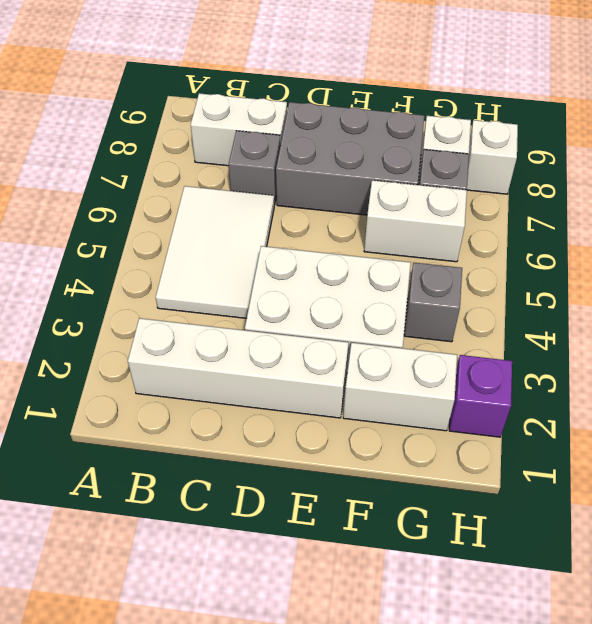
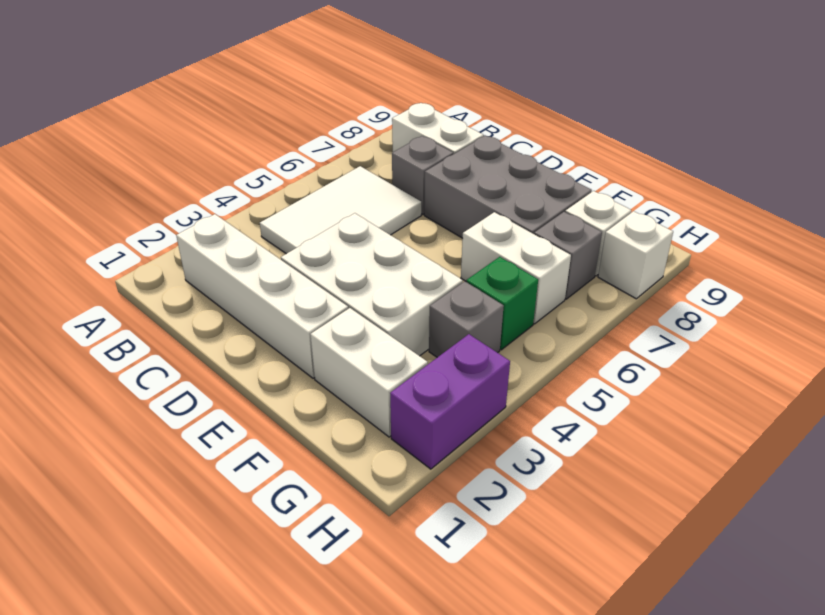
none -> green 1x1 brick [466,257,538,350]
purple 1x1 brick [449,355,512,437] -> purple 1x2 brick [390,334,510,469]

